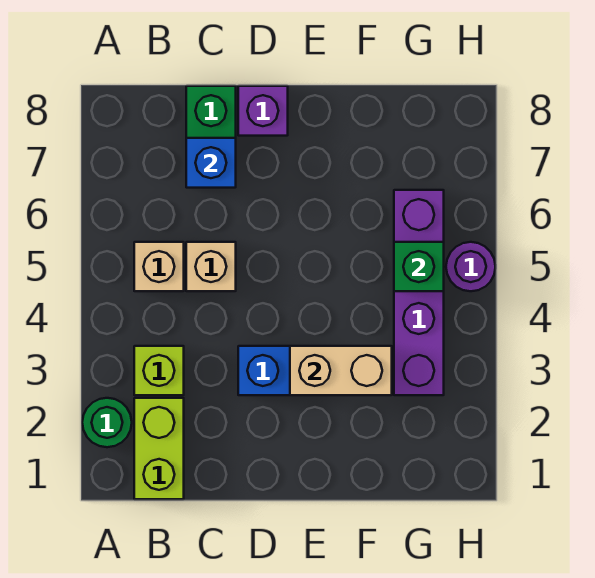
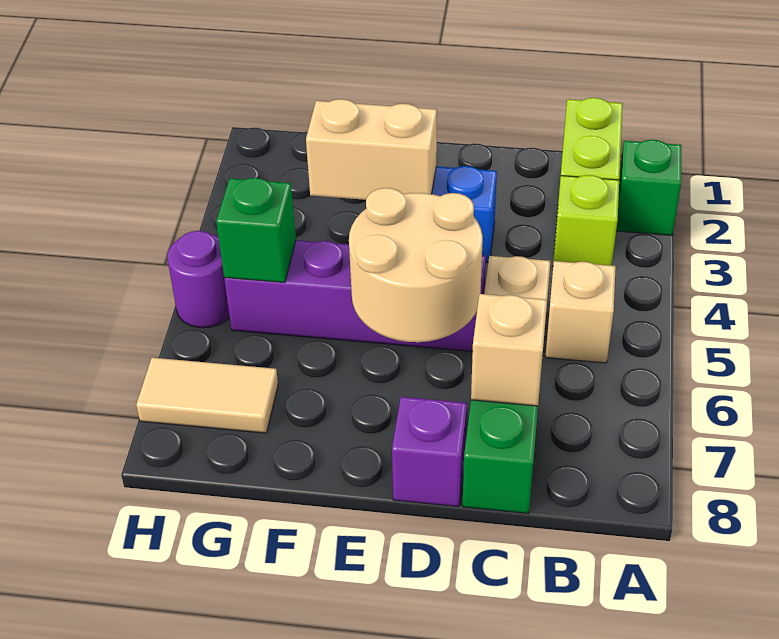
green 1x1 round brick [82,398,132,447] -> green 1x1 brick [616,140,681,235]
blue 1x1 brick [186,138,236,188] -> tan 1x1 brick [471,294,547,406]
none -> tan 2x2 round brick [349,188,483,342]
purple 1x4 brick [394,190,444,395] -> purple 1x4 brick turned to [224,240,486,351]
none -> tan 1x2 tile [136,358,278,433]

